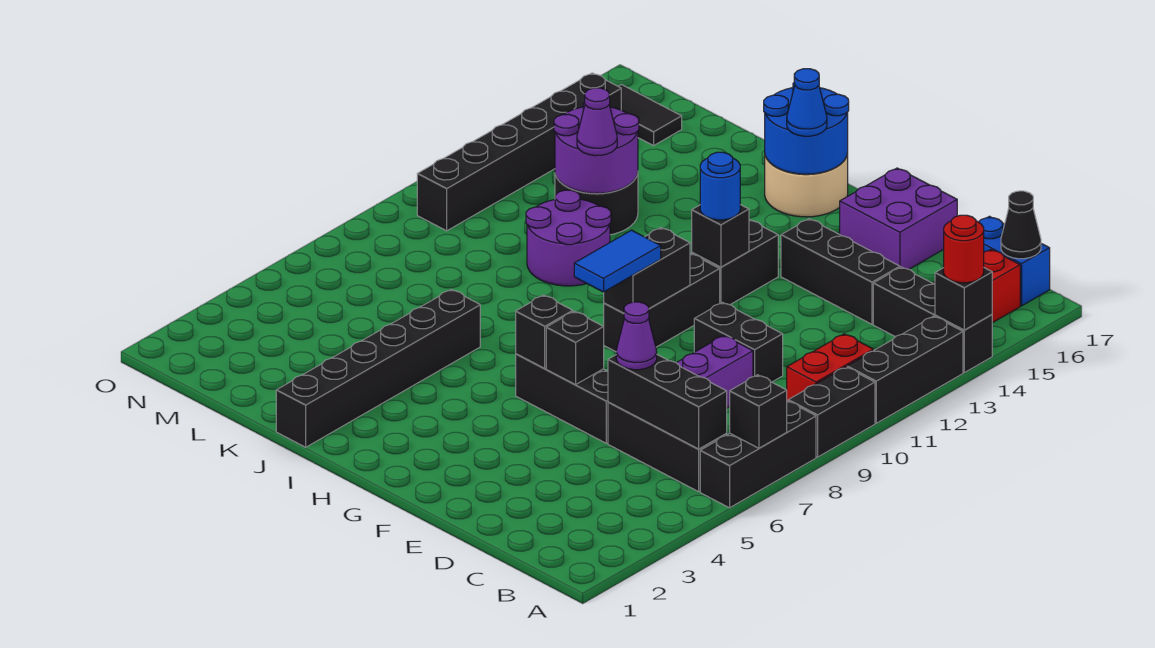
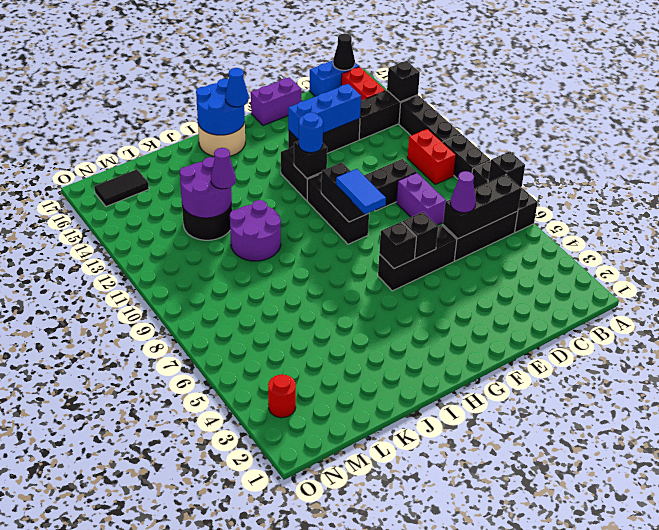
red 1x1 round brick [944,215,984,283] -> red 1x1 round brick moved to [268,374,296,418]
none -> blue 1x3 brick [288,84,361,140]
purple 2x2 brick [840,168,957,269] -> purple 1x2 brick [251,77,301,125]
black 1x6 brick [276,290,480,447] -> none
black 1x6 brick [417,73,621,231] -> none

